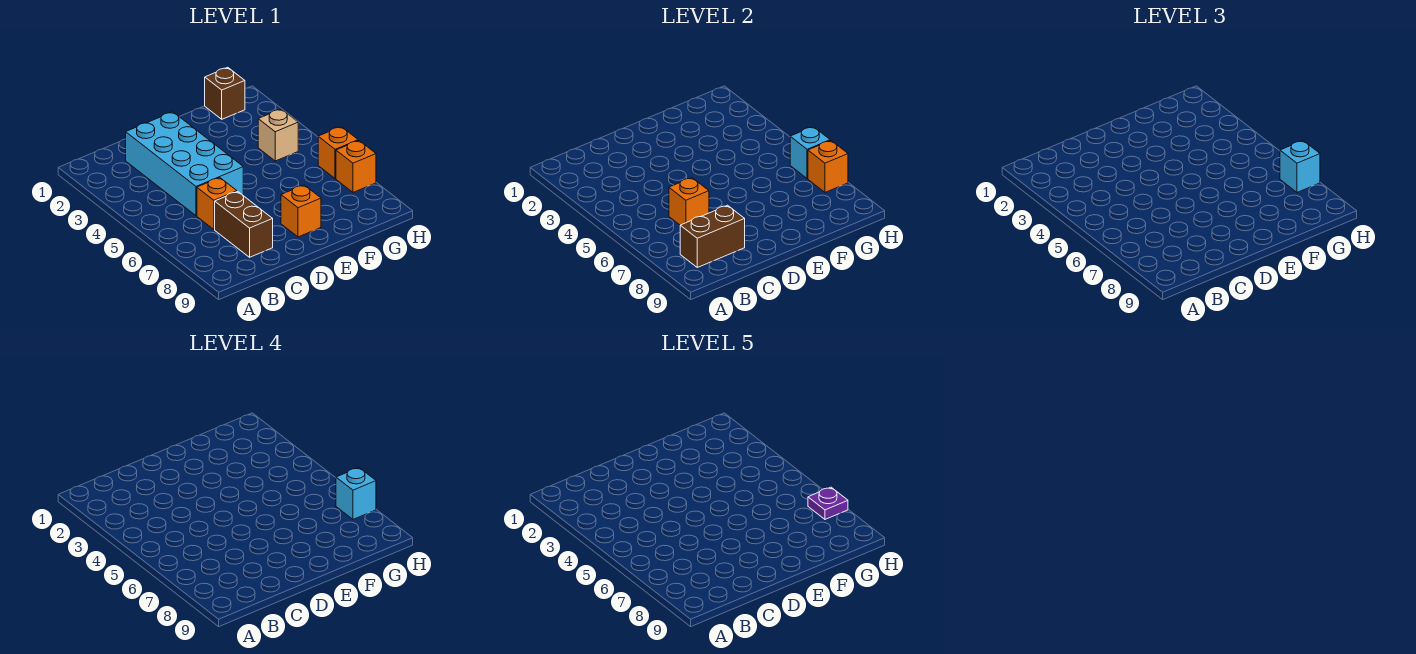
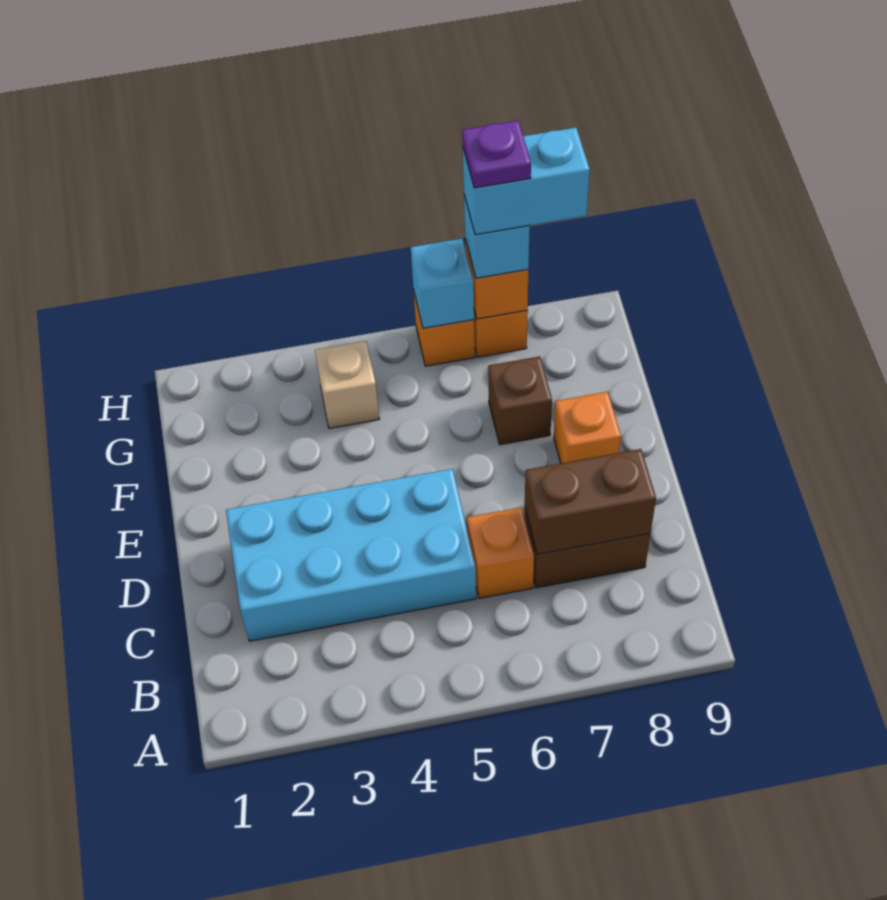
brown 1x2 brick [680,205,745,267] -> brown 1x2 brick turned to [525,449,656,555]
orange 1x1 brick [669,178,709,225] -> none
brown 1x1 brick [205,67,245,119] -> brown 1x1 brick moved to [488,356,552,445]
cyan 1x1 brick [336,468,376,519] -> cyan 1x2 brick [463,128,590,235]

